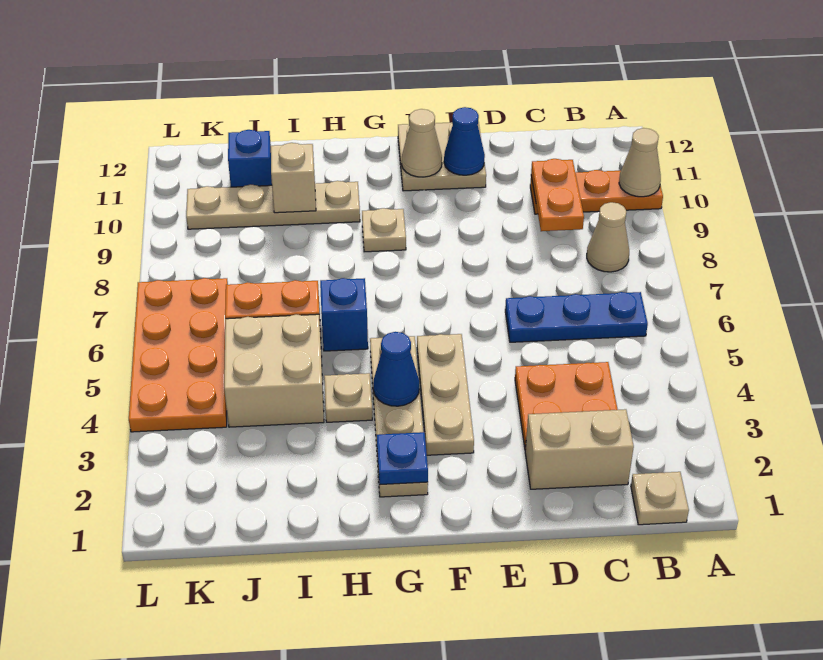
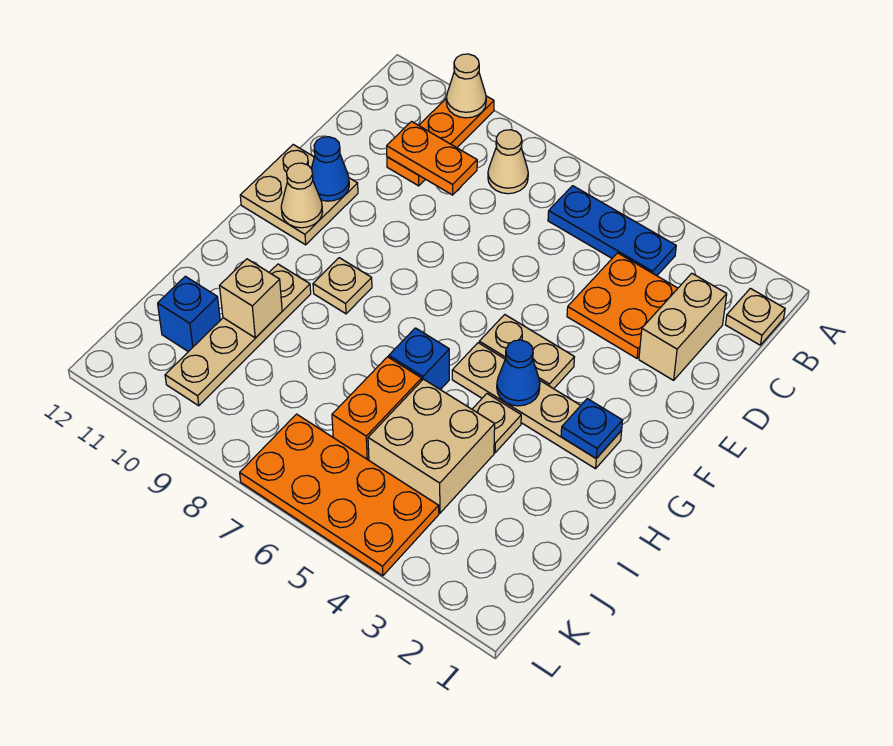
blue 1x3 plate [505,292,648,342] -> blue 1x3 plate turned to [548,186,676,276]
tan 1x3 plate [417,334,474,455] -> tan 1x2 plate [479,315,574,389]

